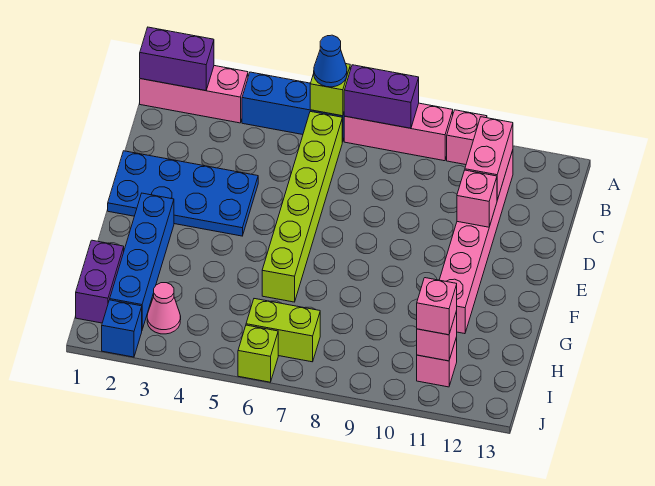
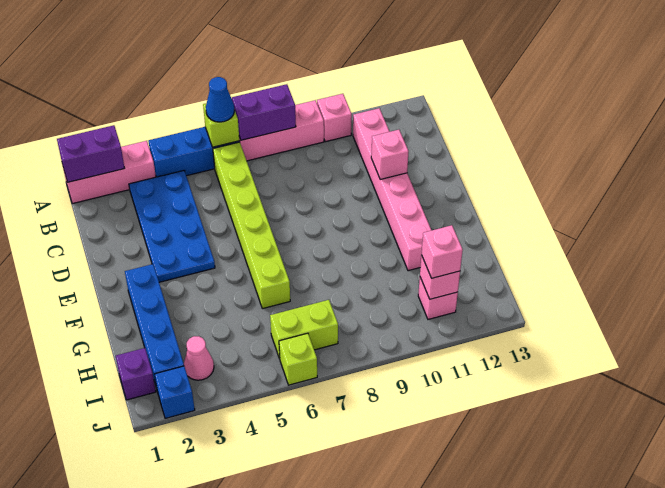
pink 1x2 brick [465,117,513,200] -> none
blue 2x4 plate [108,151,258,236] -> blue 2x4 plate turned to [129,171,215,282]
purple 1x2 brick [76,240,124,323] -> purple 1x1 brick [116,348,156,400]

